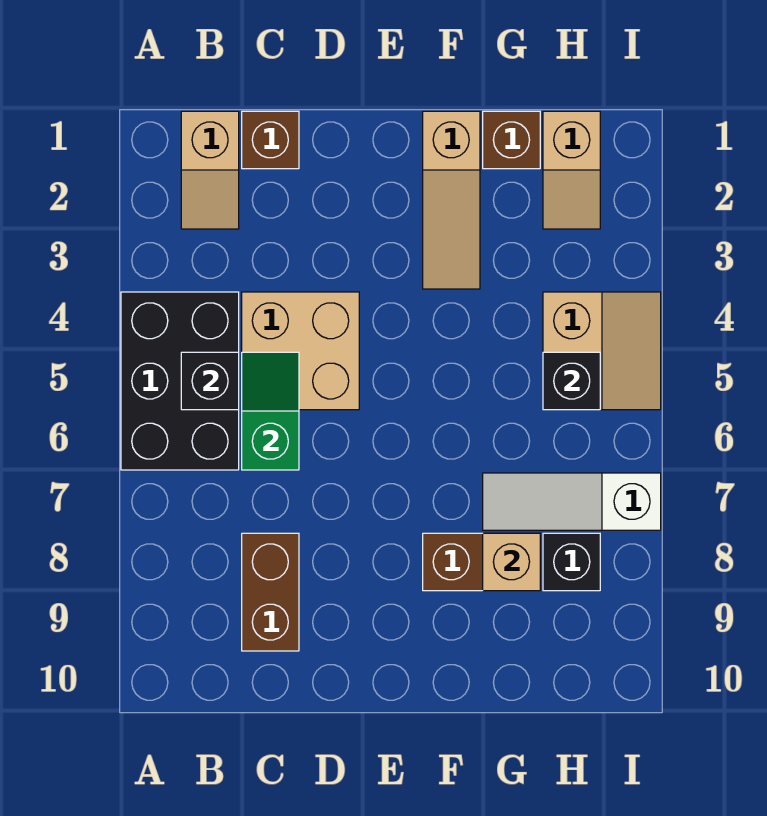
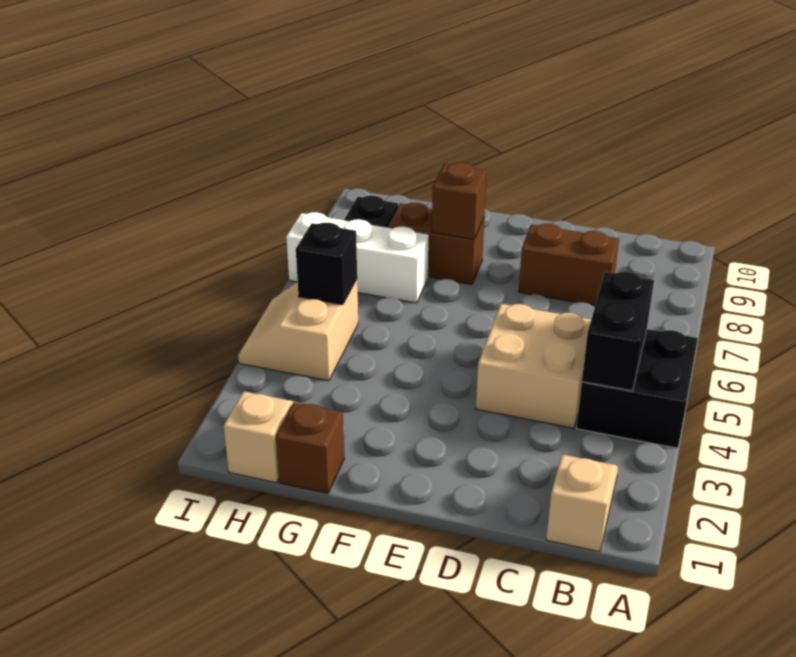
black 2x3 brick [121,292,239,470] -> black 2x2 brick [577,329,698,448]
black 1x1 brick [181,352,239,410] -> black 1x2 brick [582,272,654,391]
brown 1x1 brick [242,111,299,169] -> brown 1x1 brick moved to [432,162,487,240]
green 1x2 slope [242,352,299,470] -> none
brown 1x2 brick [242,533,299,651] -> brown 1x2 brick turned to [519,224,619,305]
tan 1x3 slope [423,111,480,289] -> none
white 1x3 slope [483,473,661,530] -> white 1x3 brick [286,212,429,303]
tan 1x1 brick [483,533,540,591] -> none

